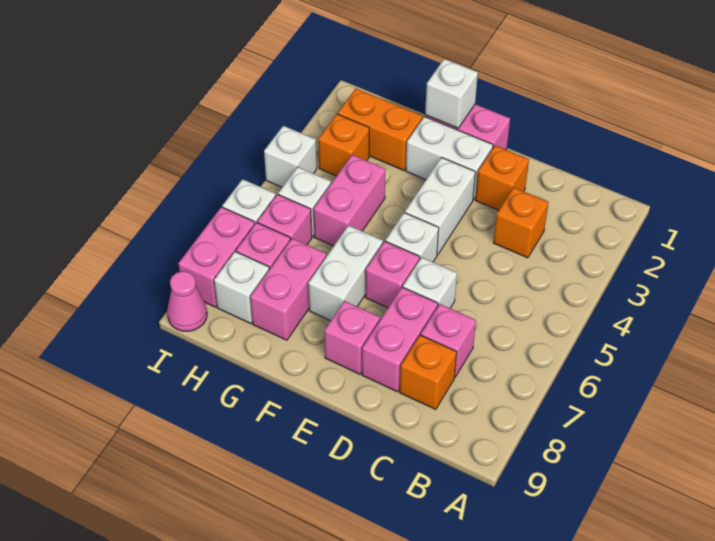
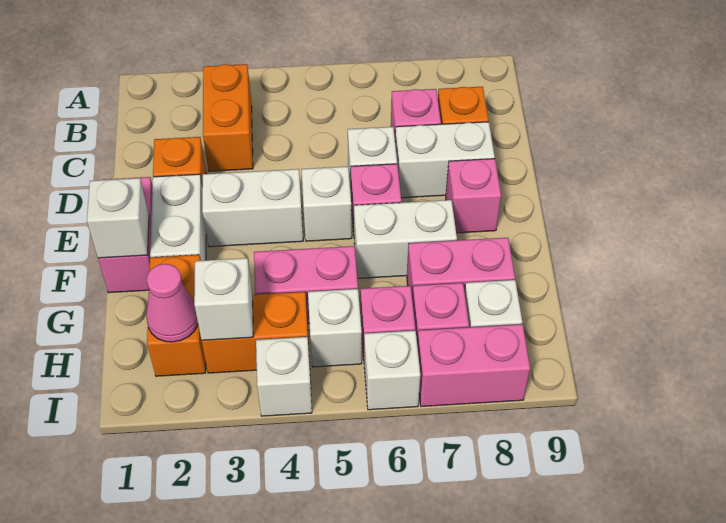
orange 1x1 brick [493,187,548,258] -> orange 1x2 brick [203,64,253,171]
pink 1x2 brick [362,287,438,392] -> white 1x2 brick [395,122,495,198]
orange 1x1 brick [318,114,369,176] -> orange 1x2 brick [202,292,309,373]
none -> white 1x1 brick [194,258,253,340]
pink 1x1 cone [167,271,207,331] -> pink 1x1 cone moved to [146,264,198,342]

